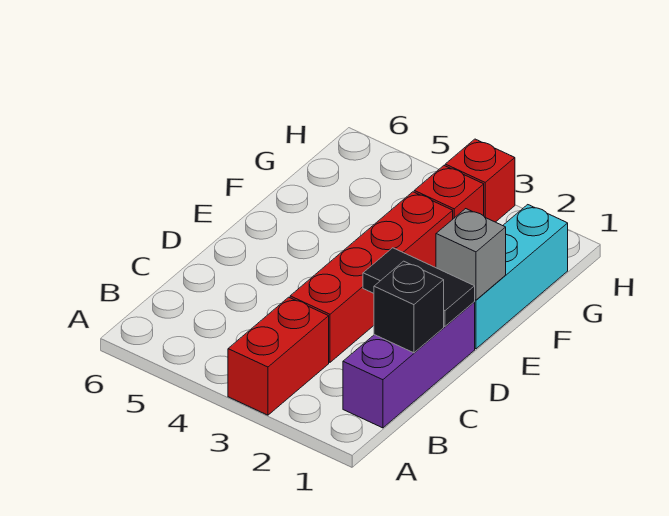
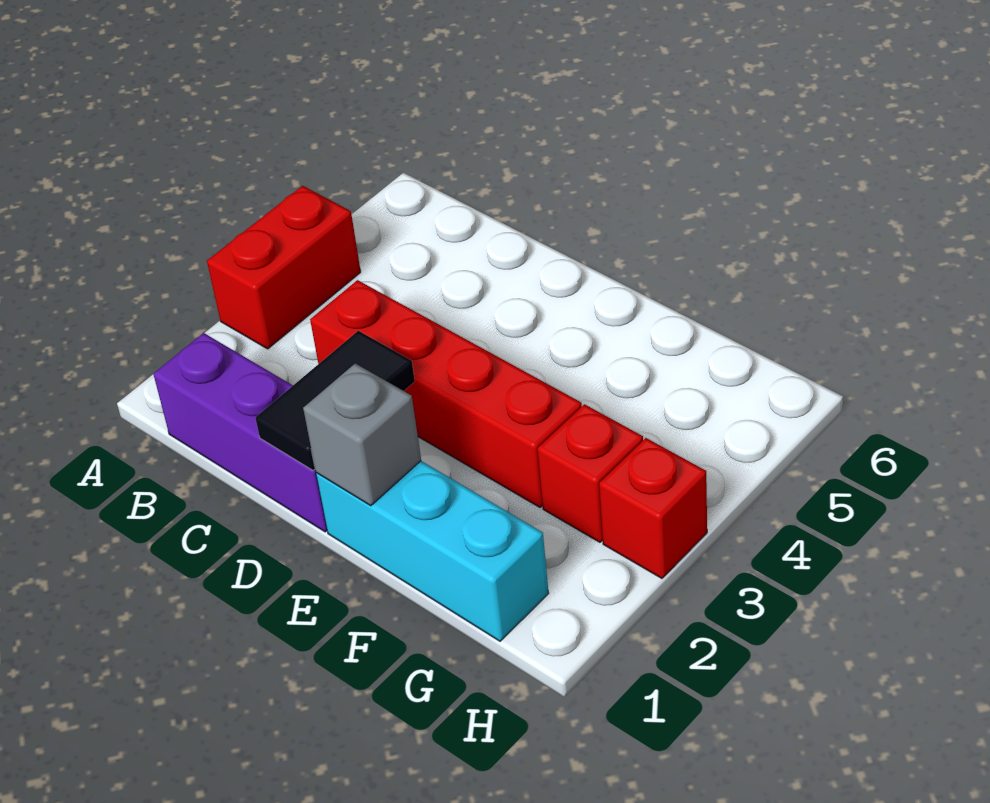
red 1x2 brick [228,297,329,415] -> red 1x2 brick turned to [207,186,361,349]
black 1x1 brick [374,261,444,353] -> none

